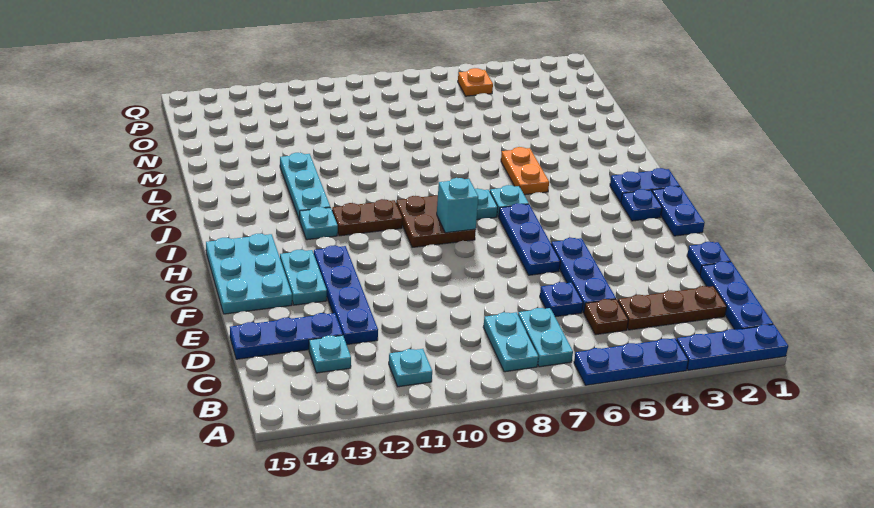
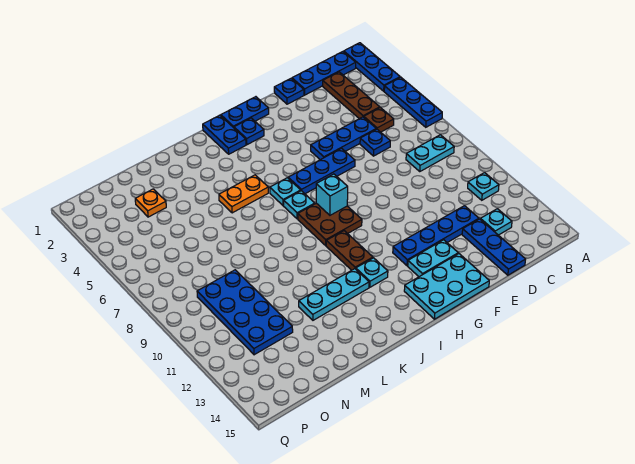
cyan 1x2 plate [518,308,573,367] -> none
none -> blue 2x4 plate [197,270,293,355]
orange 1x1 plate [458,68,493,96] -> orange 1x1 plate moved to [135,189,166,217]

